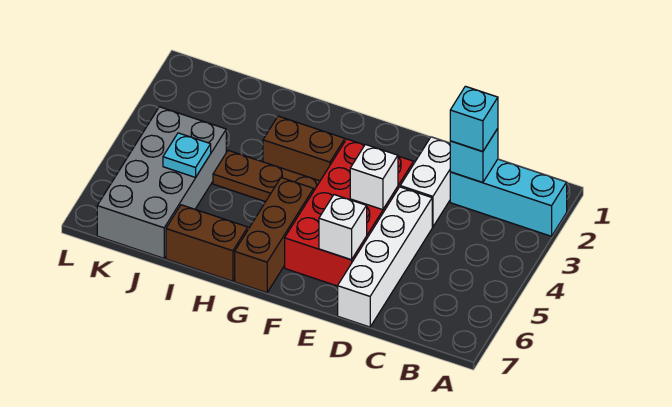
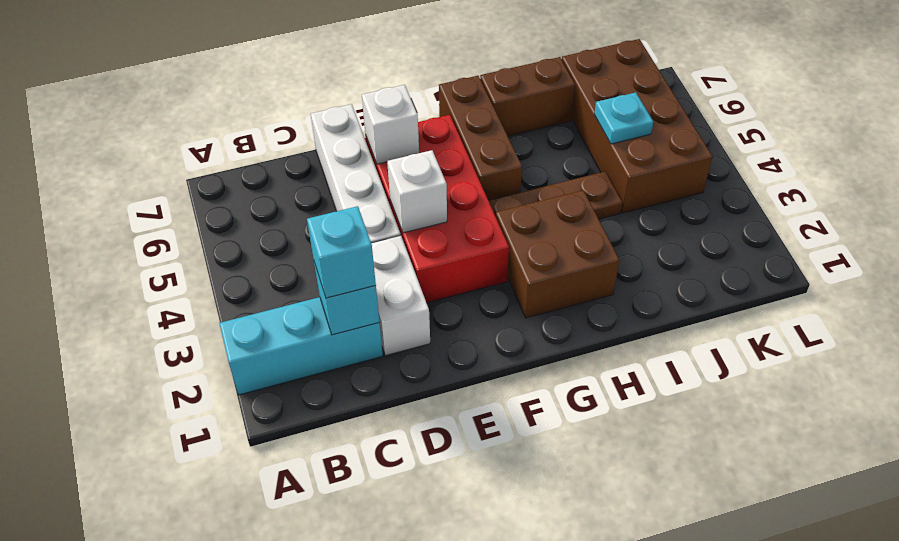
brown 1x2 brick [263,116,345,181] -> brown 2x2 brick [496,190,619,318]
grey 2x4 brick [97,107,226,258] -> brown 2x4 brick [562,39,712,213]

